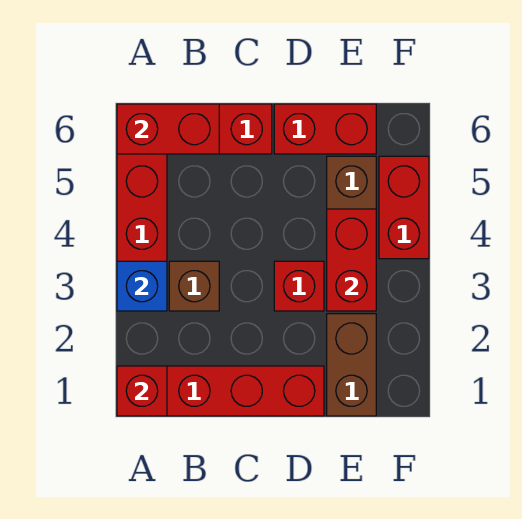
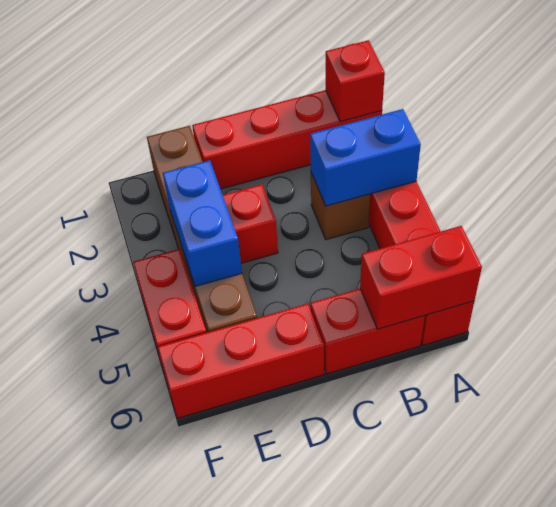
blue 1x1 brick [117,261,167,311] -> blue 1x2 brick [310,109,421,206]
red 1x2 brick [274,104,376,154] -> red 1x3 brick [158,304,324,418]
red 1x2 brick [327,209,376,311] -> blue 1x2 brick [163,160,242,286]

